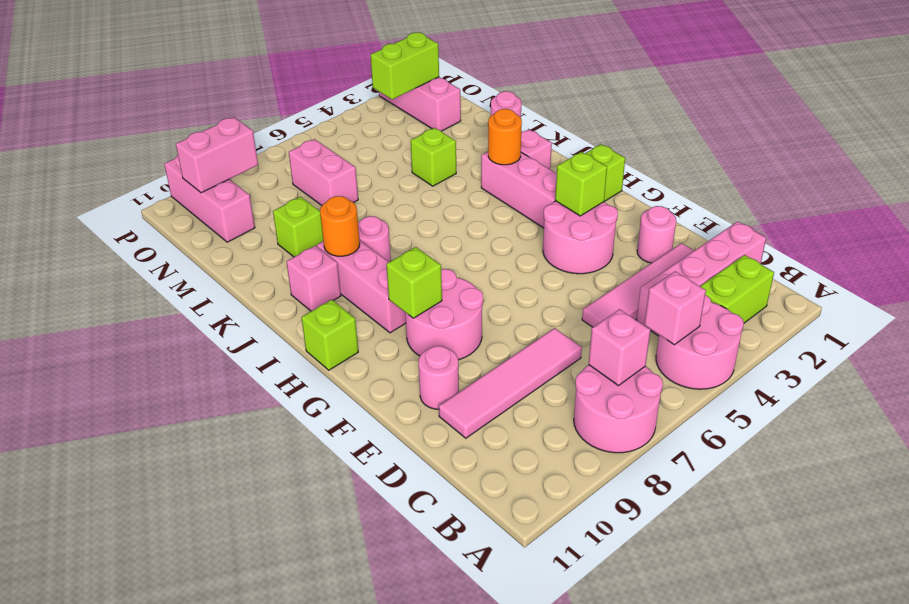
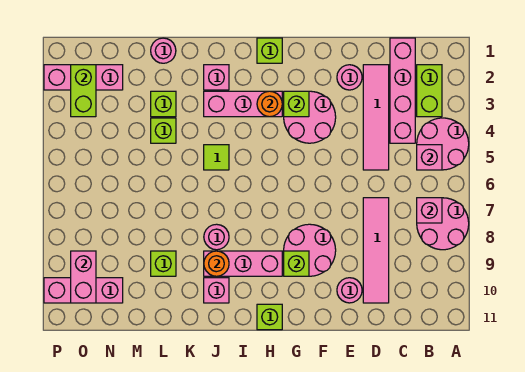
orange 1x1 round brick [488,109,522,165] -> orange 1x1 round brick moved to [257,91,282,117]
none -> lime 1x1 tile [204,145,229,170]
none -> lime 1x1 brick [151,91,176,117]
pink 1x2 brick [289,139,358,205] -> none

